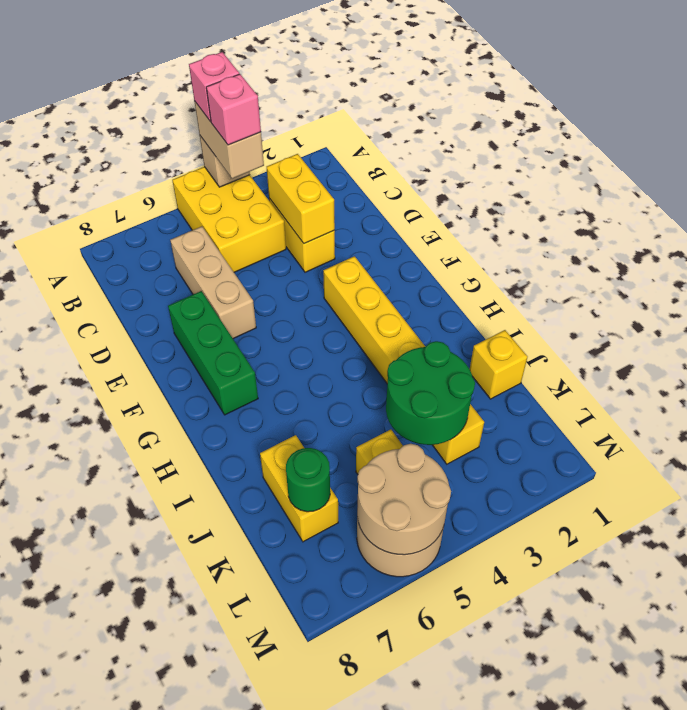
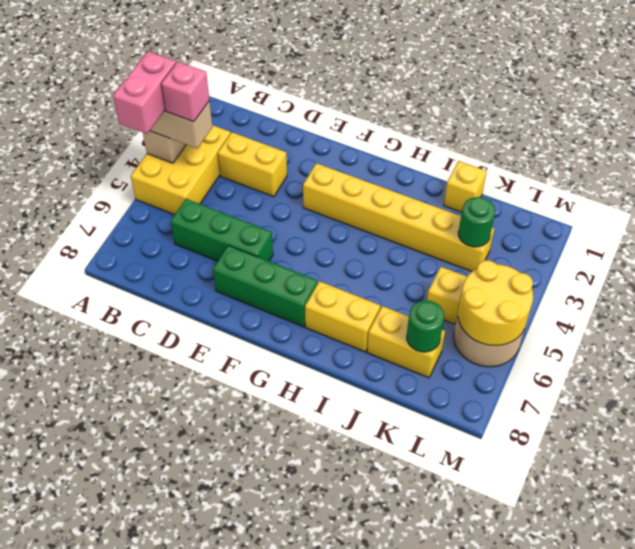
yellow 2x3 brick [172,167,286,272] -> yellow 2x3 brick turned to [131,125,231,215]
pink 1x1 brick [189,52,239,122] -> pink 1x2 brick [113,51,176,134]
yellow 1x2 brick [267,154,335,244] -> yellow 1x2 brick moved to [305,281,380,352]
tan 1x3 brick [170,227,256,339] -> green 1x3 brick [171,199,273,261]
green 2x2 round brick [386,341,475,445] -> green 1x1 round brick [458,197,495,247]
tan 2x2 round brick [357,444,451,555] -> yellow 2x2 round brick [458,260,533,346]

